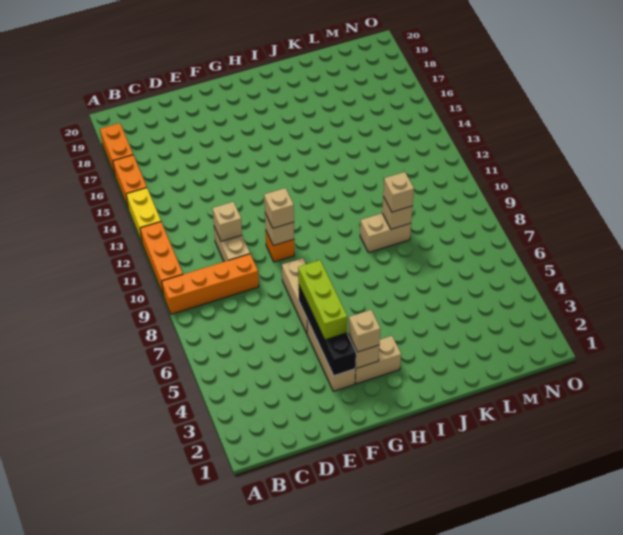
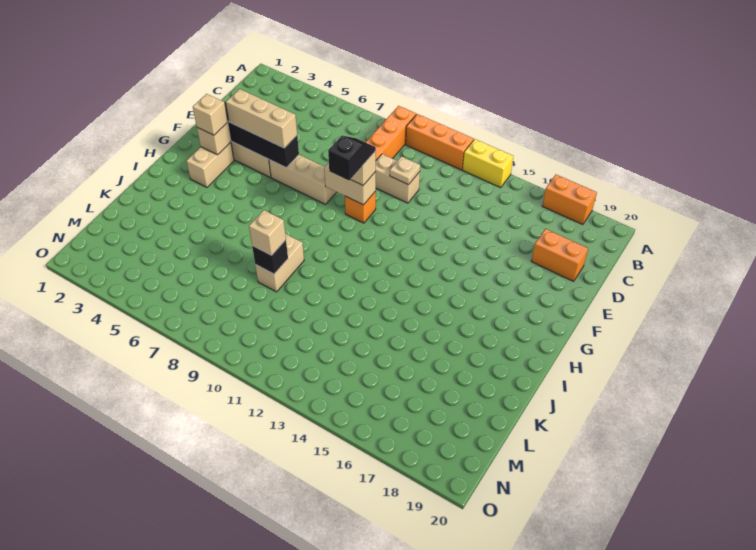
orange 1x2 brick [113,155,147,208] -> orange 1x2 brick moved to [531,229,588,281]
tan 1x1 brick [213,202,242,241] -> tan 1x1 plate [390,156,420,185]
lime 1x3 brick [298,260,347,340] -> tan 1x3 brick [226,89,297,148]
tan 1x1 brick [265,213,294,246] -> tan 1x2 brick [324,162,376,205]
none -> black 1x2 slope [328,136,376,180]
tan 1x1 brick [382,197,413,229] -> black 1x1 brick [252,240,288,274]

